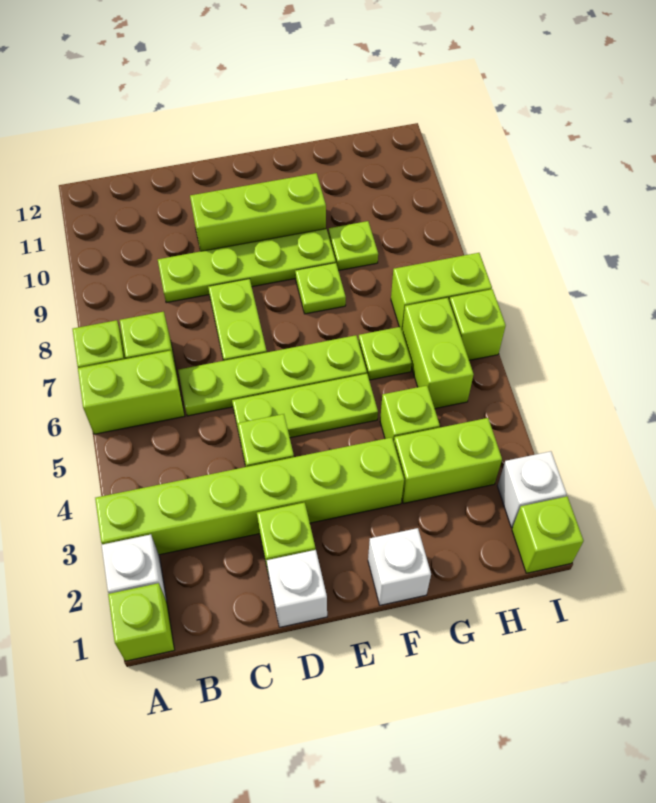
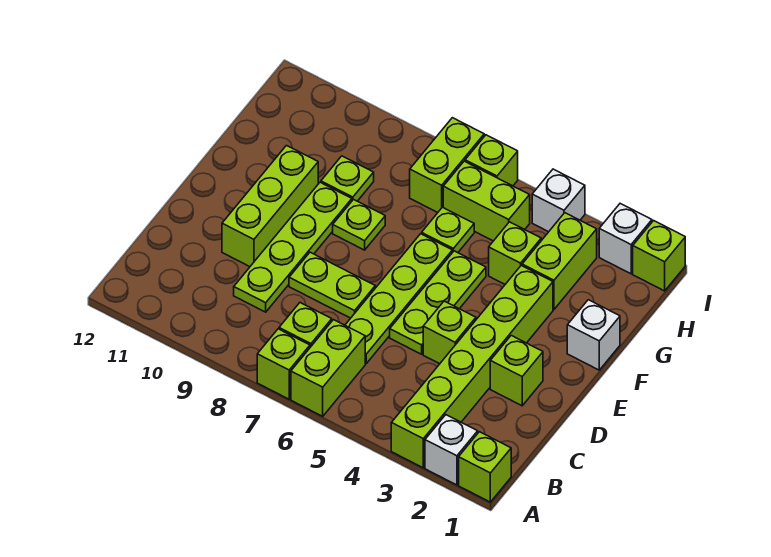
white 1x1 brick [267,550,327,627] -> white 1x1 brick moved to [532,169,585,232]

